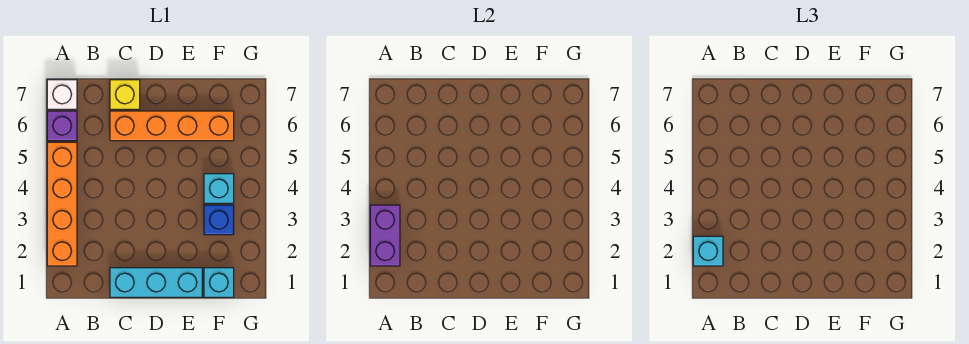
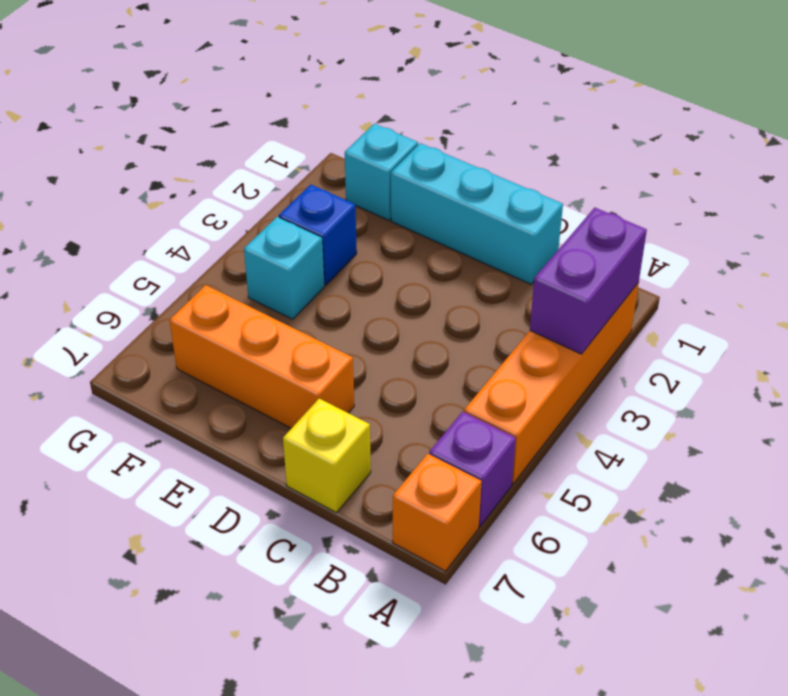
cyan 1x1 brick [693,236,723,266] -> none
white 1x1 brick [47,80,77,109] -> orange 1x1 brick [393,454,482,571]
orange 1x4 brick [110,111,234,141] -> orange 1x3 brick [170,285,354,428]

